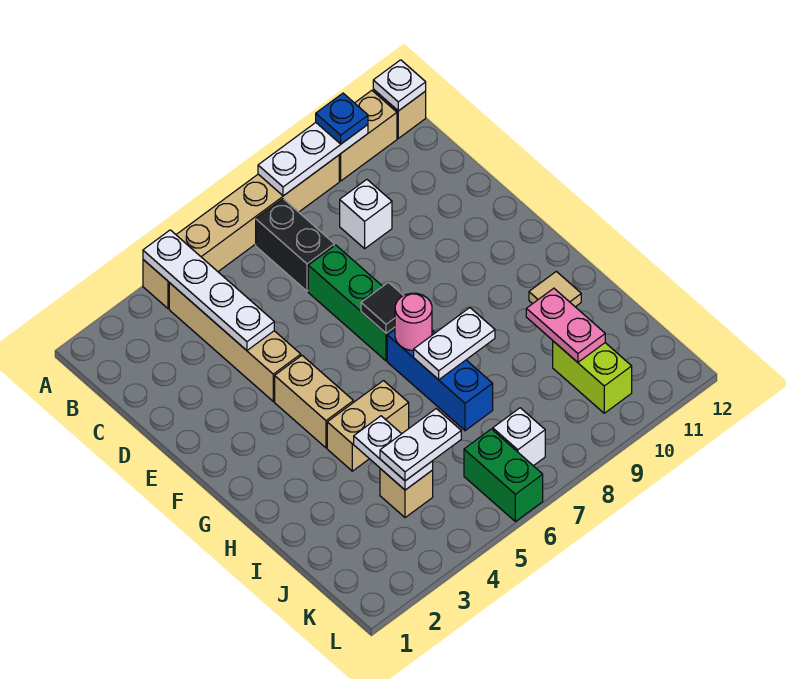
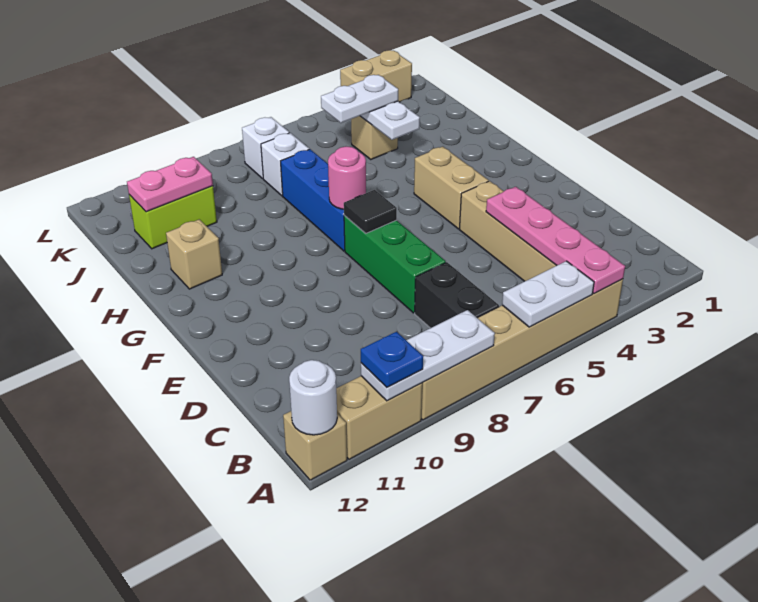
white 1x4 plate [143,230,274,350] -> pink 1x4 plate [486,187,625,294]
white 1x1 plate [373,60,426,111] -> white 1x1 round brick [289,360,337,435]
white 1x1 brick [340,180,392,249] -> white 1x1 brick moved to [261,133,309,196]
tan 1x2 brick [327,381,409,471] -> tan 1x2 brick moved to [340,50,412,102]
white 1x2 plate [414,308,495,380] -> white 1x2 plate moved to [502,261,594,327]
tan 1x1 tile [529,271,581,307] -> tan 1x1 brick [166,219,222,289]
pink 1x2 plate [526,288,605,362] -> pink 1x2 plate turned to [127,157,213,212]
lime 1x2 brick [553,341,632,413] -> lime 1x2 brick turned to [129,186,217,249]
green 1x2 brick [464,429,543,522] -> none

